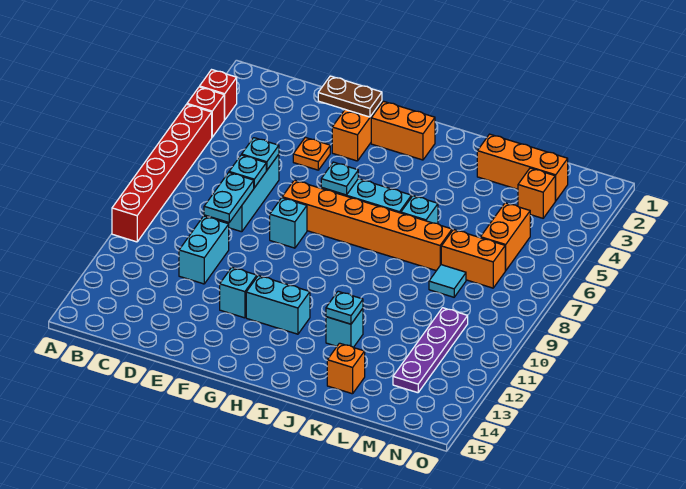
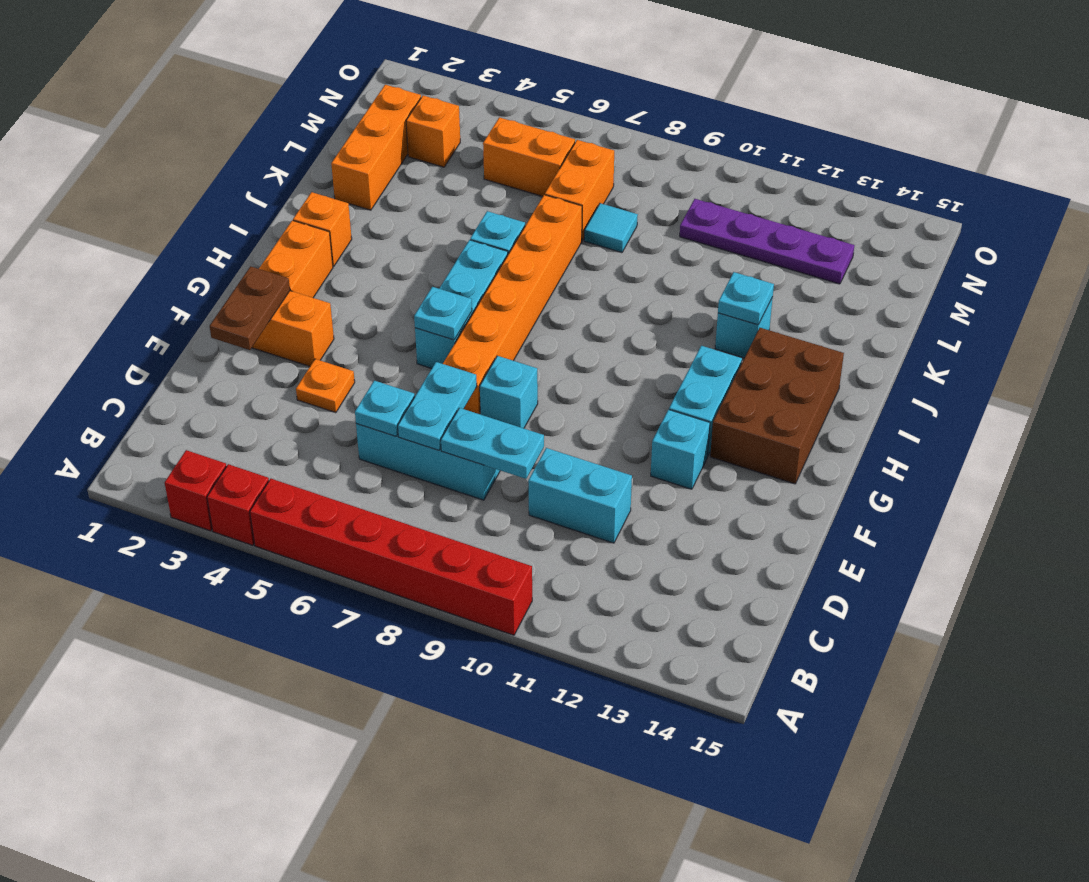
cyan 1x1 plate [229,155,266,188] -> cyan 1x2 plate [398,362,477,450]
none -> brown 2x3 brick [710,328,844,484]
orange 1x1 brick [327,343,365,394] -> orange 1x1 brick moved to [293,192,352,266]

